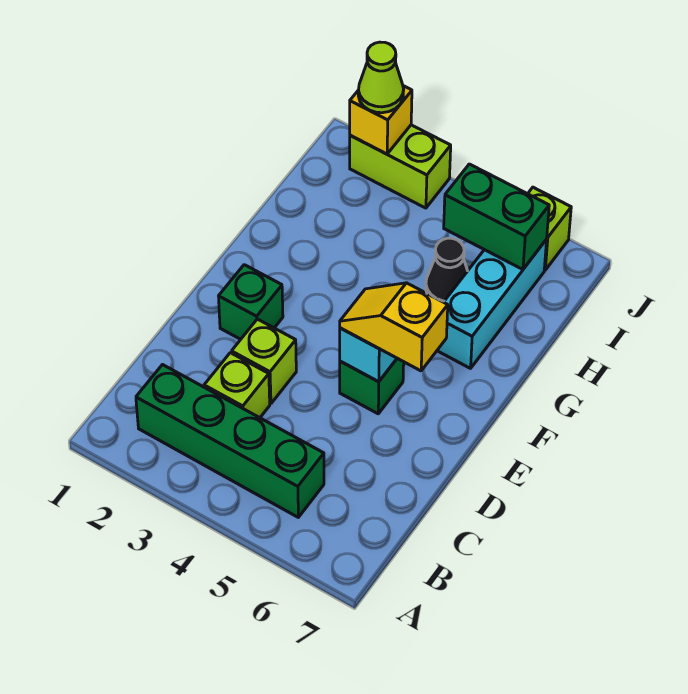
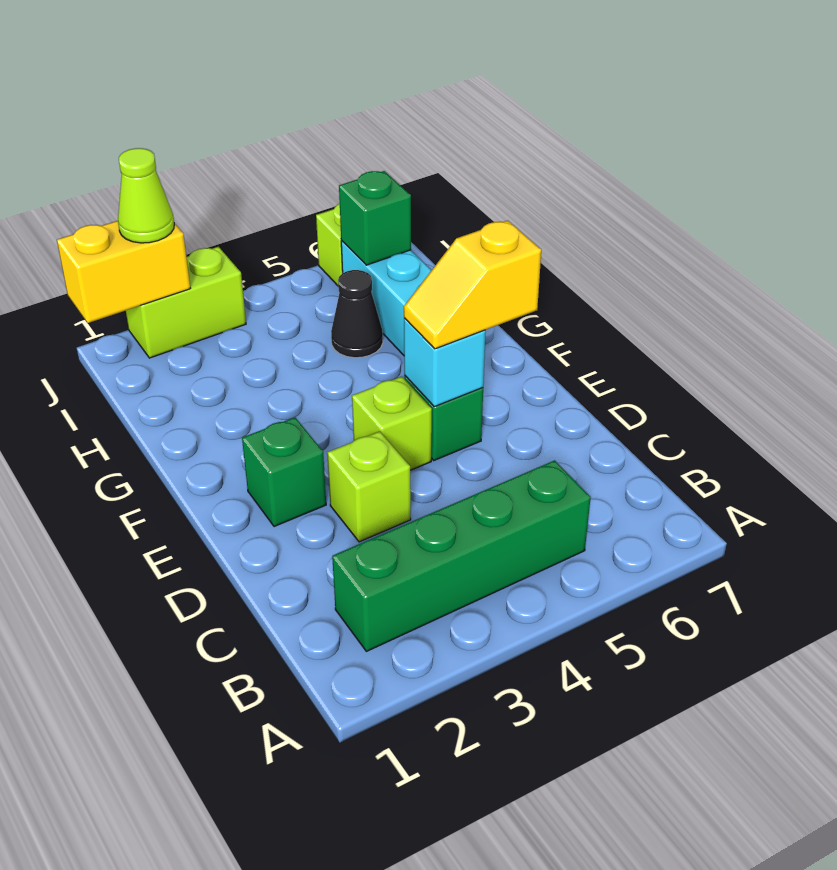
lime 1x1 brick [204,353,270,418] -> lime 1x1 brick moved to [352,376,432,470]
green 1x2 brick [444,164,549,269] -> green 1x1 brick [339,171,411,265]
yellow 1x1 brick [350,86,412,154] -> yellow 1x2 brick [57,221,190,323]

